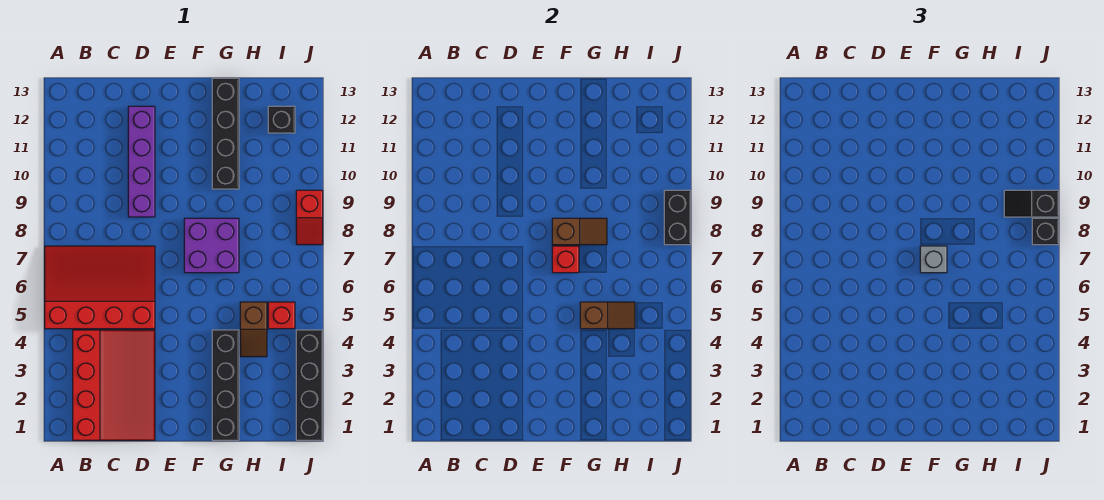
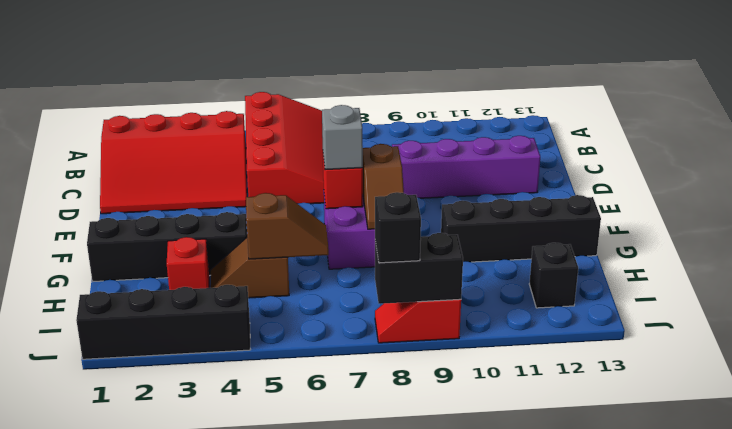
brown 1x2 slope [580,302,635,329] -> brown 1x2 slope turned to [246,193,329,259]
red 1x1 brick [268,302,295,329] -> red 1x1 brick moved to [167,237,209,290]
black 1x2 slope [1004,190,1059,217] -> none

